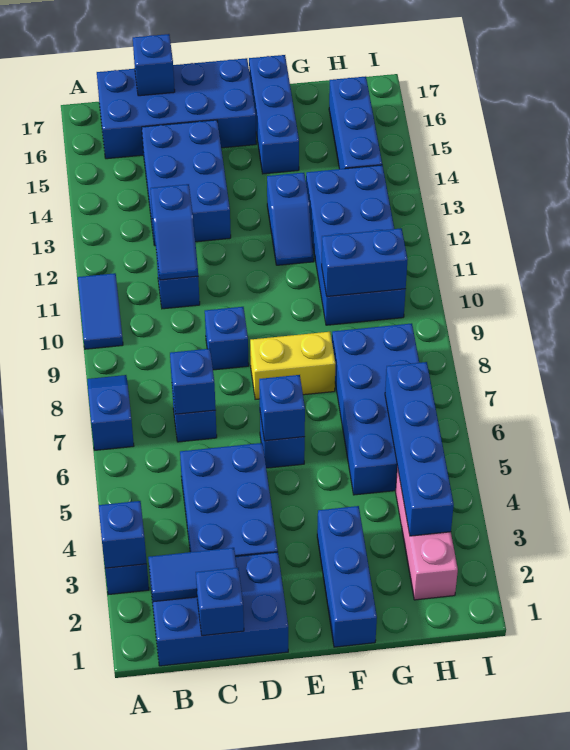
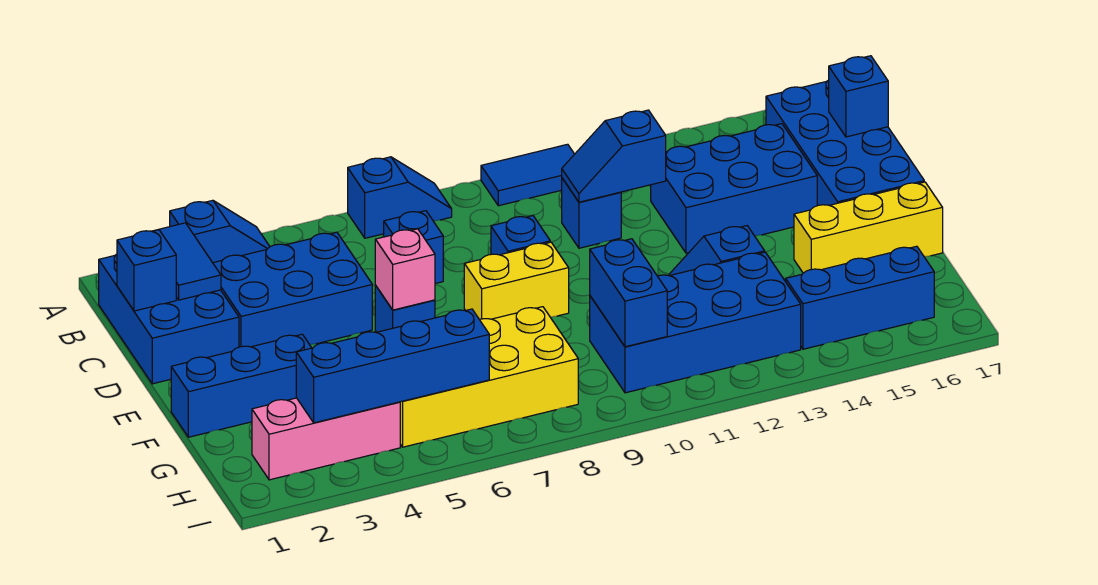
blue 1x1 brick [99,501,147,568] -> none
blue 1x1 brick [170,349,216,414] -> none
blue 1x1 brick [259,375,305,441] -> pink 1x1 brick [375,229,435,310]
yellow 1x2 brick [250,332,335,400] -> yellow 1x2 brick turned to [464,242,569,320]
blue 1x3 brick [249,55,299,174] -> yellow 1x3 brick [794,182,943,273]
blue 2x4 brick [332,323,419,495] -> yellow 2x4 brick [400,307,578,447]

